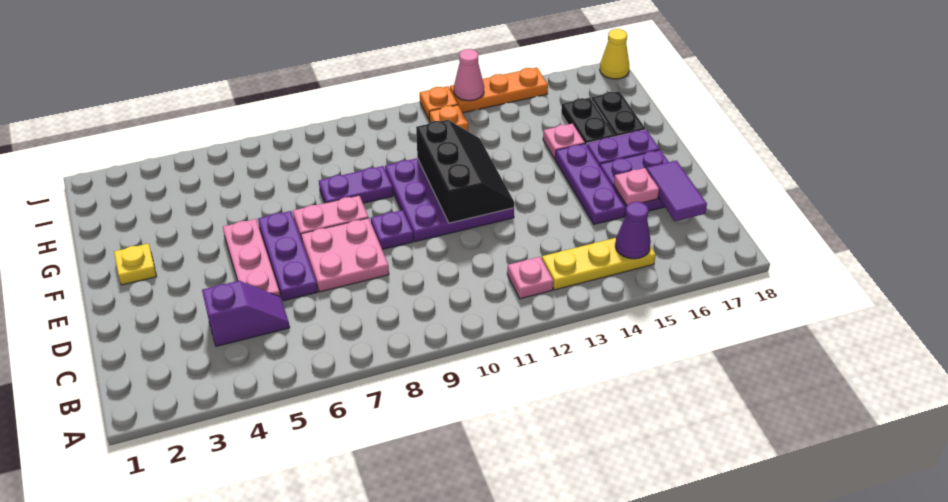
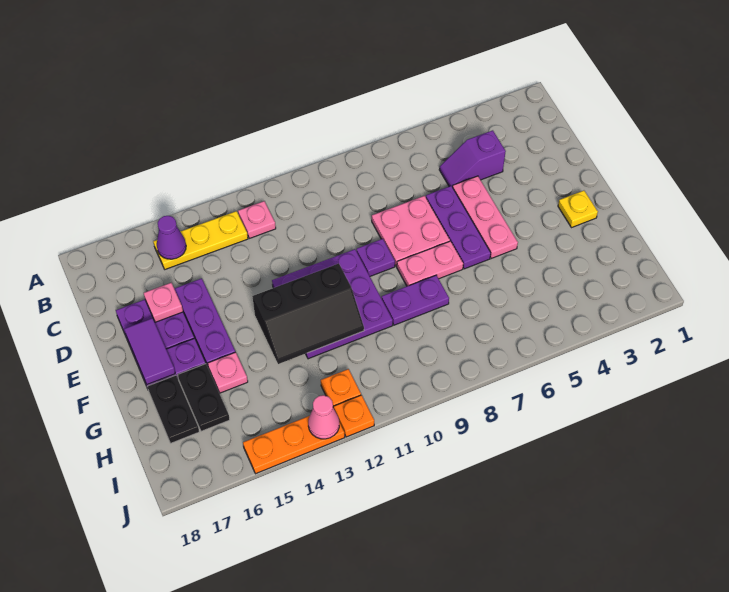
purple 1x2 tile [646,161,707,221] -> purple 1x2 tile moved to [124,318,175,384]
black 2x3 slope [416,120,514,223] -> black 2x3 slope turned to [252,264,364,364]
yellow 1x1 cone [600,29,629,79] -> none

